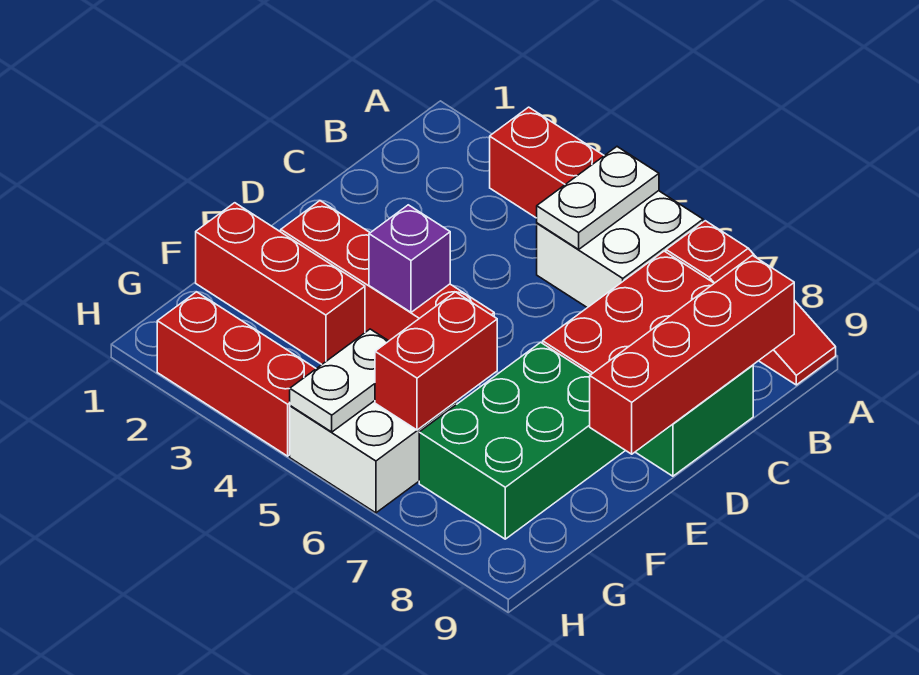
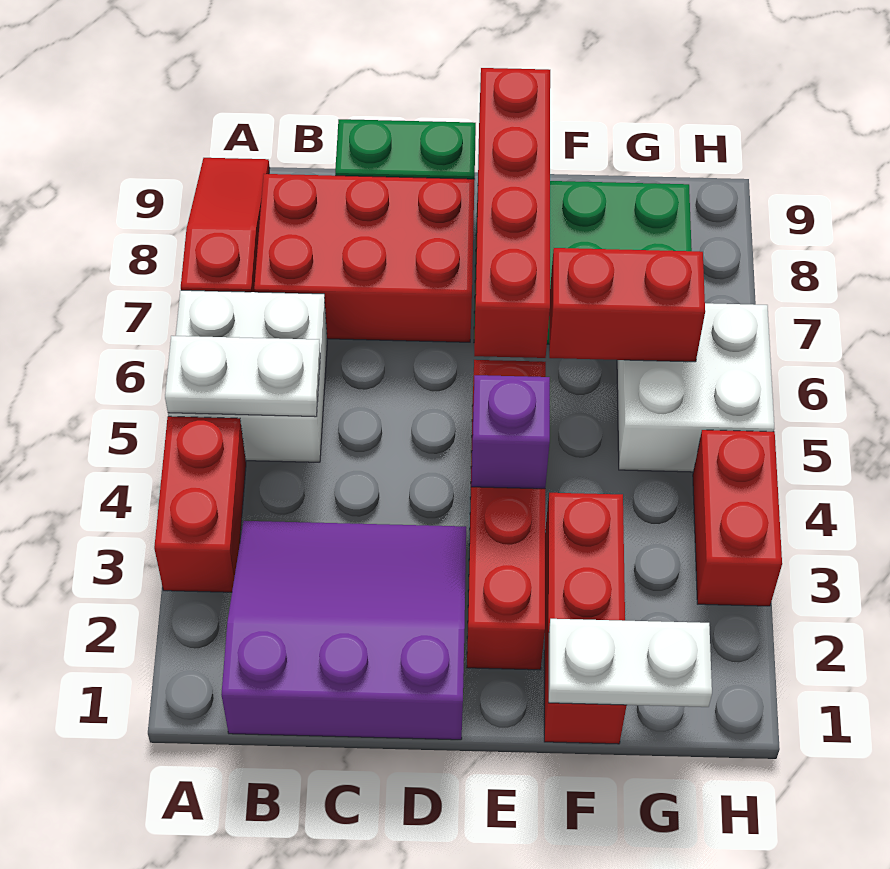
none -> purple 3x3 slope [221,521,466,740]
red 1x4 brick [590,255,794,454] -> red 1x4 brick turned to [474,68,550,358]
white 1x2 plate [290,329,388,432] -> white 1x2 plate moved to [549,619,712,707]
red 1x3 brick [157,292,316,456] -> red 1x2 brick [693,430,782,606]

